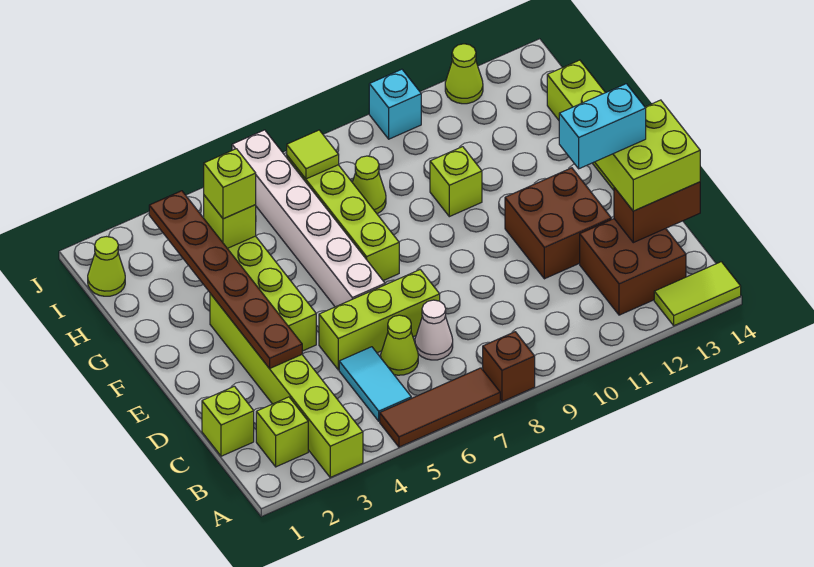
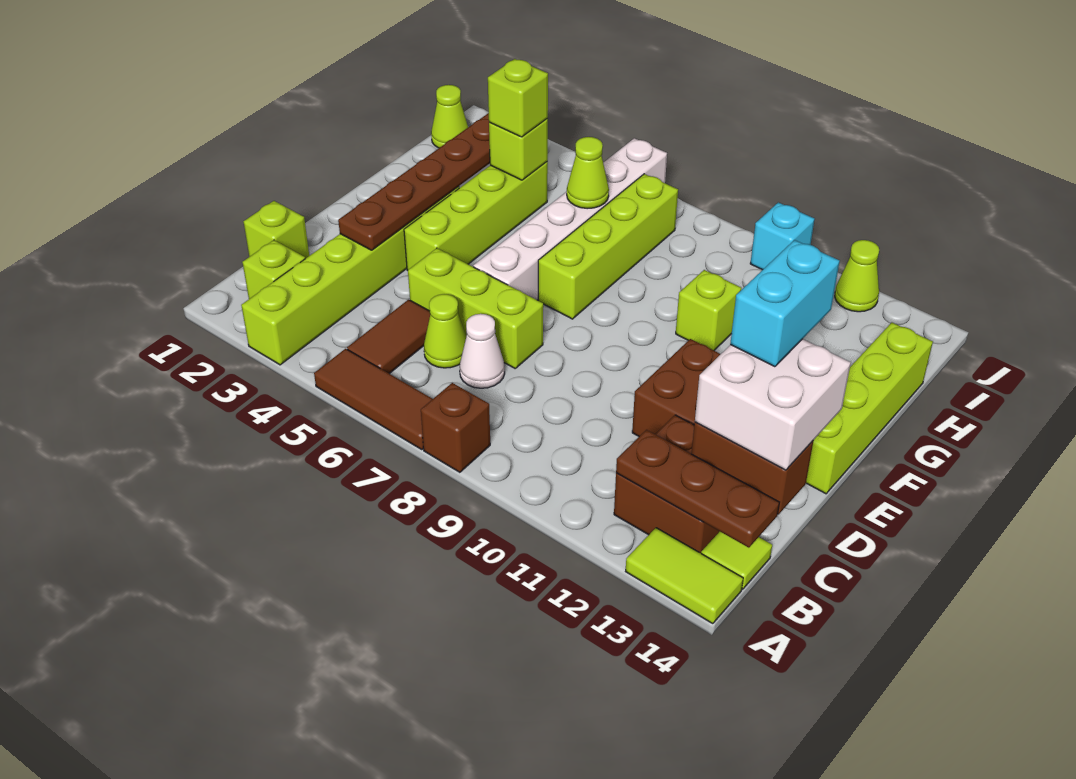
cyan 1x2 tile [339,347,411,421] -> brown 1x2 tile [347,299,430,374]
none -> brown 1x3 plate [616,430,779,548]
lime 2x2 brick [595,100,700,211] -> white 2x2 brick [695,339,851,470]
cyan 1x2 brick [559,84,646,169] -> cyan 1x2 brick turned to [730,240,840,367]
lime 1x1 cone [352,156,386,214] -> lime 1x1 cone moved to [567,137,609,209]
lime 1x1 tile [287,130,339,179] -> lime 1x1 tile moved to [701,532,772,589]

